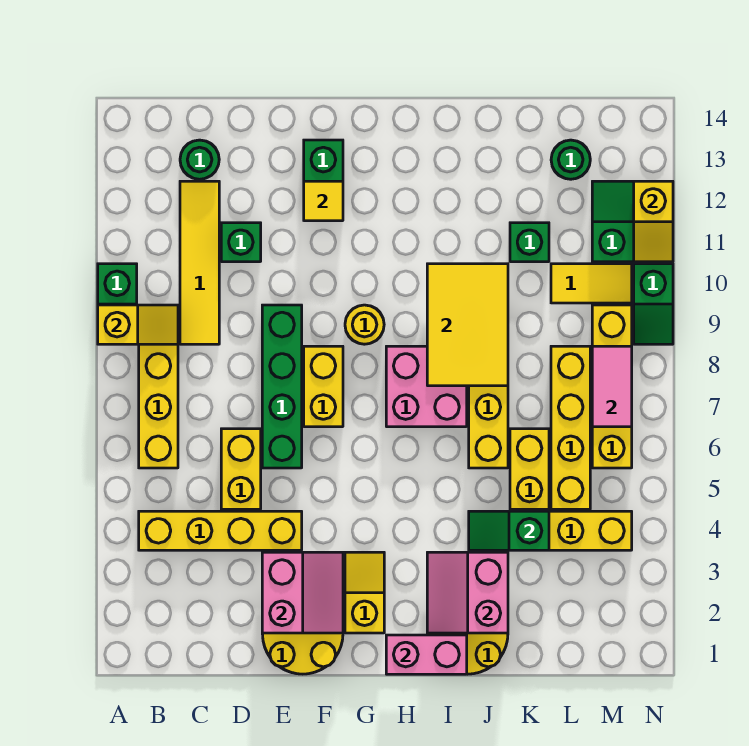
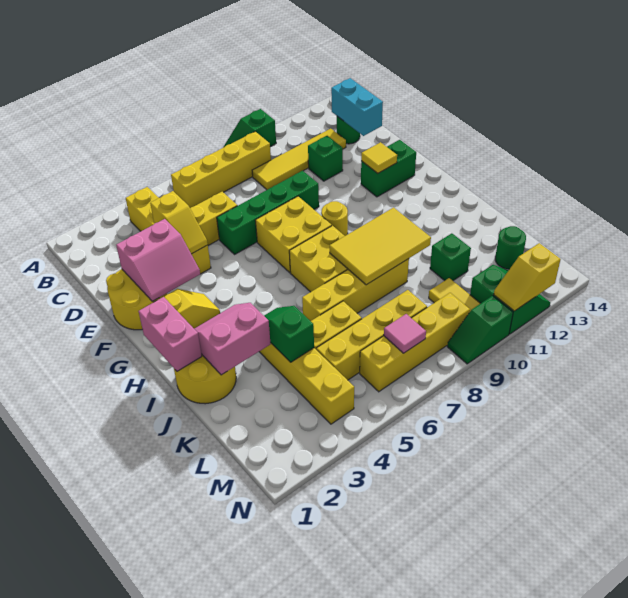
yellow 1x2 slope [98,305,178,344] -> yellow 1x2 slope moved to [150,191,208,254]
none -> cyan 1x2 brick [331,78,383,136]
yellow 1x2 brick [304,346,343,427] -> yellow 2x2 brick [255,196,332,273]
pink 2x2 brick [386,346,467,427] -> yellow 2x2 brick [289,226,348,292]
pink 1x2 tile [592,346,632,427] -> pink 1x1 tile [384,314,426,353]

